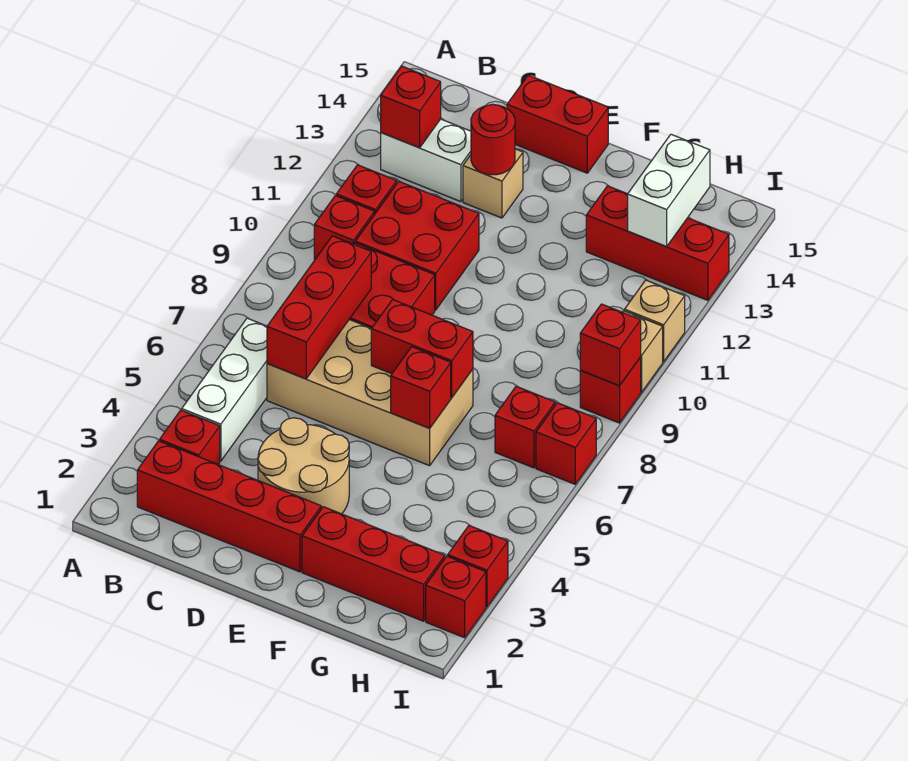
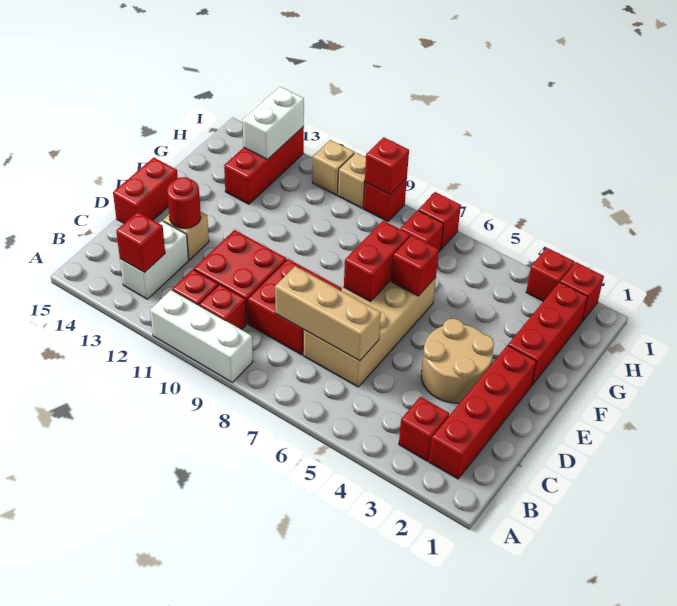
white 1x3 brick [182,318,267,461] -> white 1x3 brick moved to [150,290,253,383]
red 1x3 brick [267,236,371,379] -> tan 1x3 brick [275,266,381,361]
white 1x2 brick [628,134,710,246] -> white 1x2 brick turned to [243,87,304,160]

